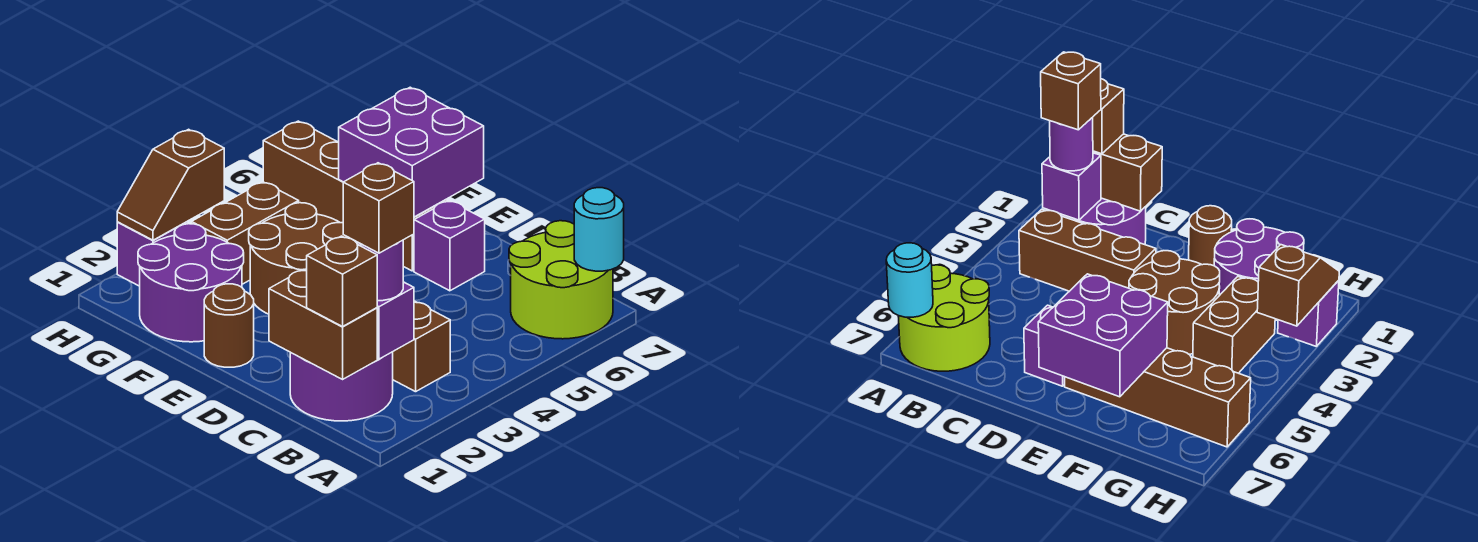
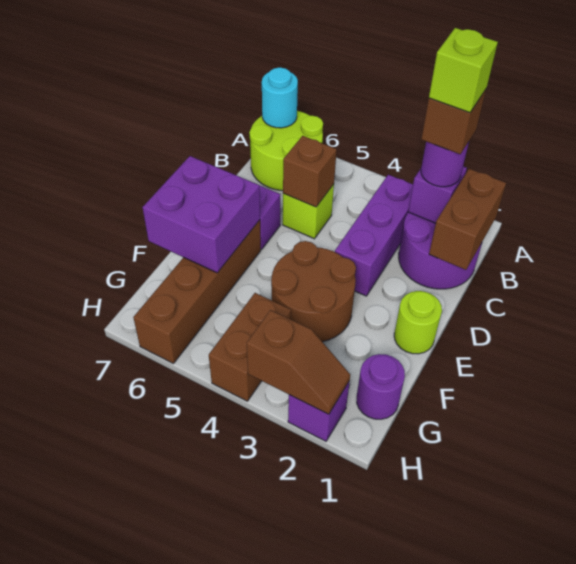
brown 1x1 brick [307,236,377,327] -> brown 1x1 brick moved to [283,136,337,207]
none -> lime 1x1 brick [429,28,498,113]
brown 1x3 brick [393,301,450,392] -> purple 1x3 brick [335,175,413,296]
none -> lime 1x1 brick [283,184,334,239]
brown 1x1 round brick [204,284,254,367] -> lime 1x1 round brick [394,291,442,354]
purple 2x2 round brick [138,224,244,342] -> purple 1x1 round brick [357,354,405,419]
brown 1x2 brick [191,182,299,284] -> brown 1x2 brick turned to [209,293,291,401]

